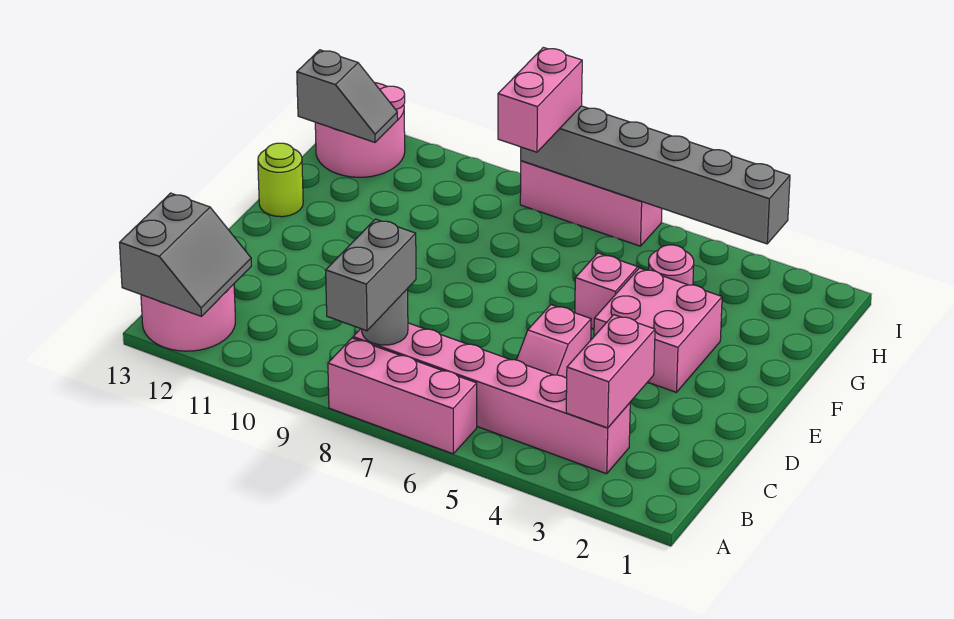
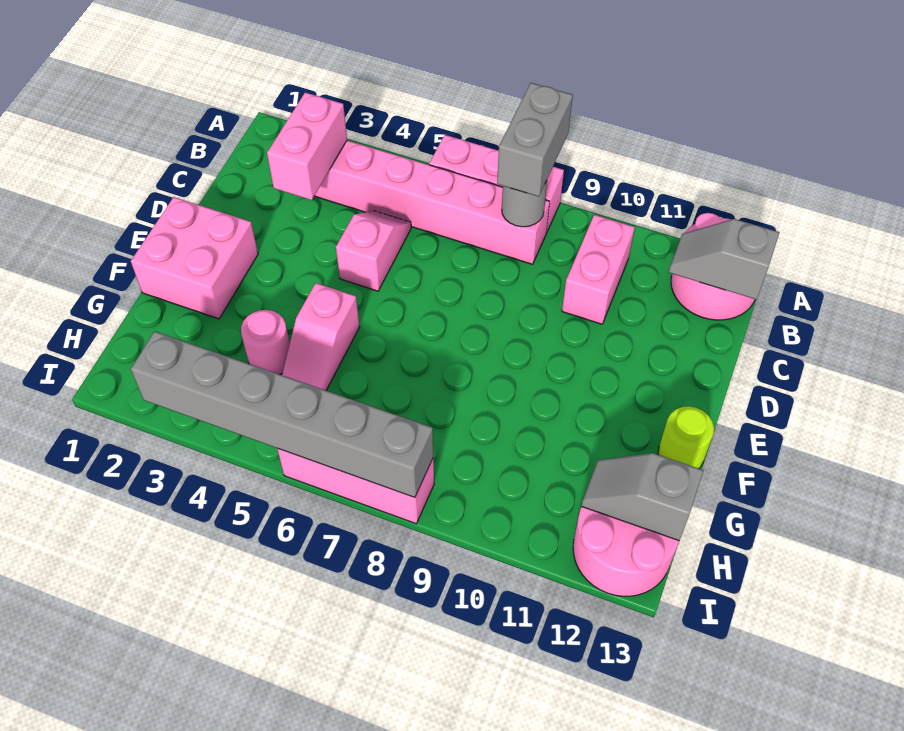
grey 2x2 slope [120,193,251,316] -> grey 1x2 slope [669,219,780,300]
pink 2x2 brick [594,268,722,392] -> pink 2x2 brick moved to [131,197,258,319]
pink 1x2 brick [498,47,582,152] -> pink 1x2 brick moved to [562,215,635,324]

